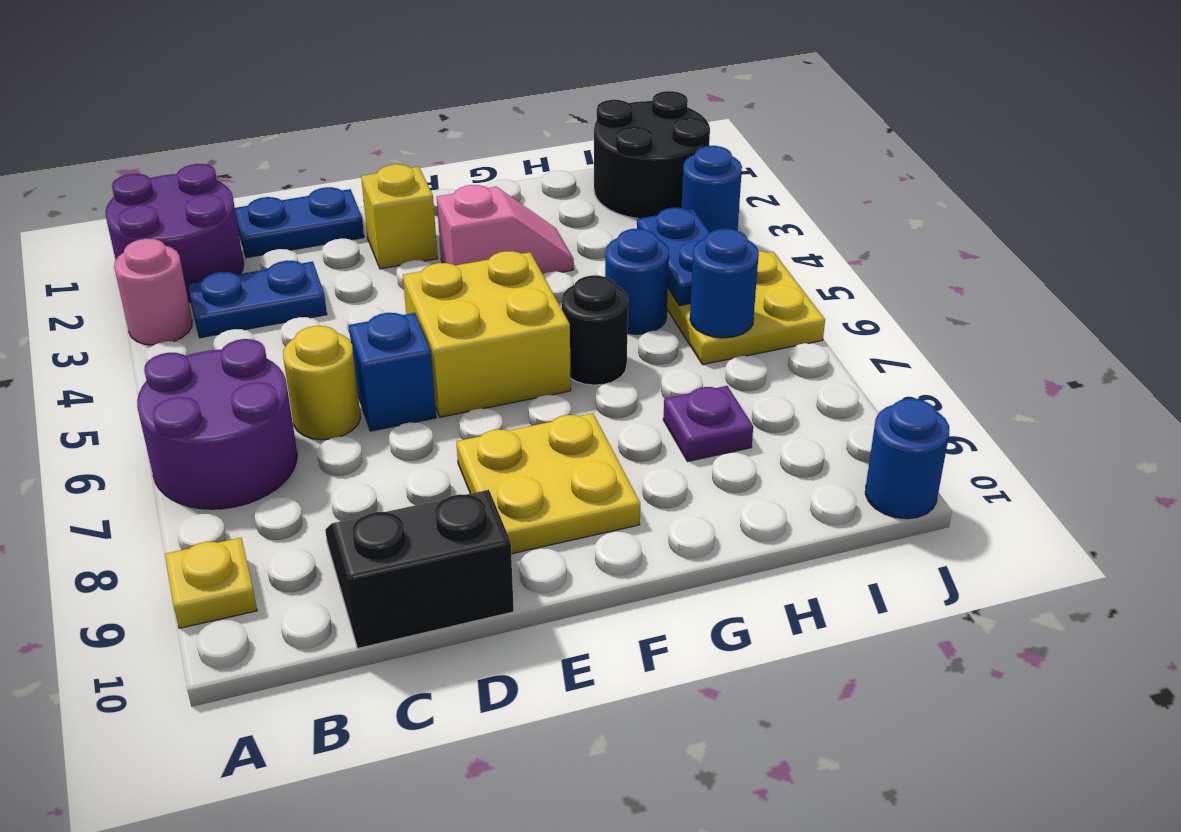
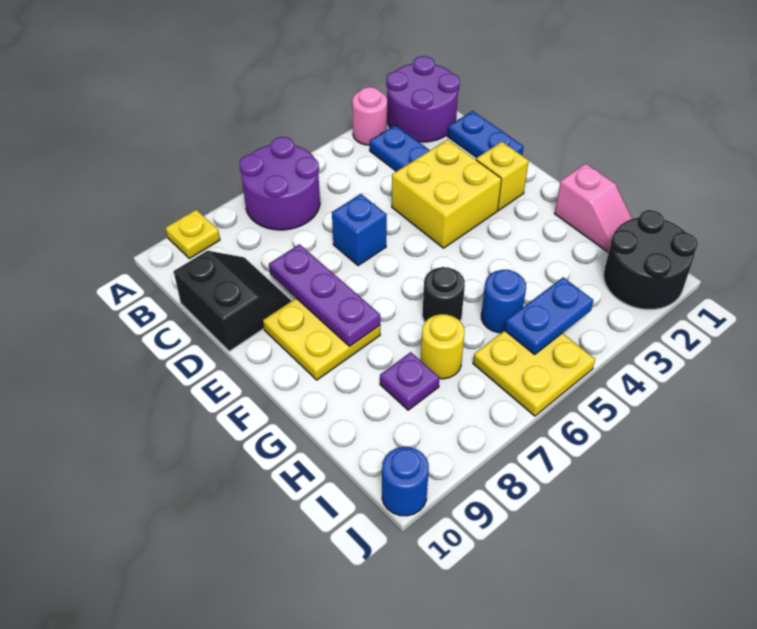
yellow 1x1 round brick [283,326,360,440] -> yellow 1x1 round brick moved to [421,314,464,379]
none -> purple 1x3 plate [269,244,380,346]
yellow 2x2 brick [403,251,571,417] -> yellow 2x2 brick moved to [392,140,501,248]
pink 1x2 slope [437,185,574,274] -> pink 1x2 slope moved to [554,163,632,253]
blue 1x1 round brick [690,229,759,338] -> none
blue 1x1 round brick [682,146,742,232] -> none

